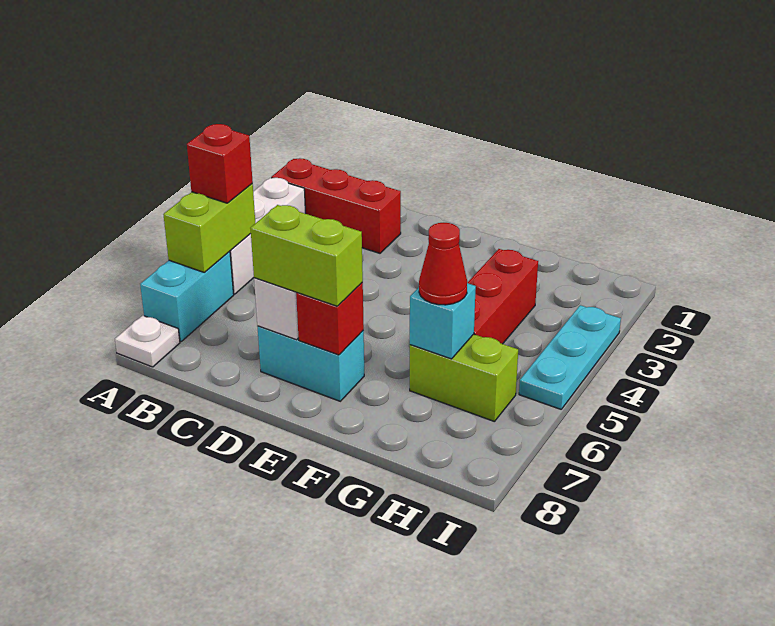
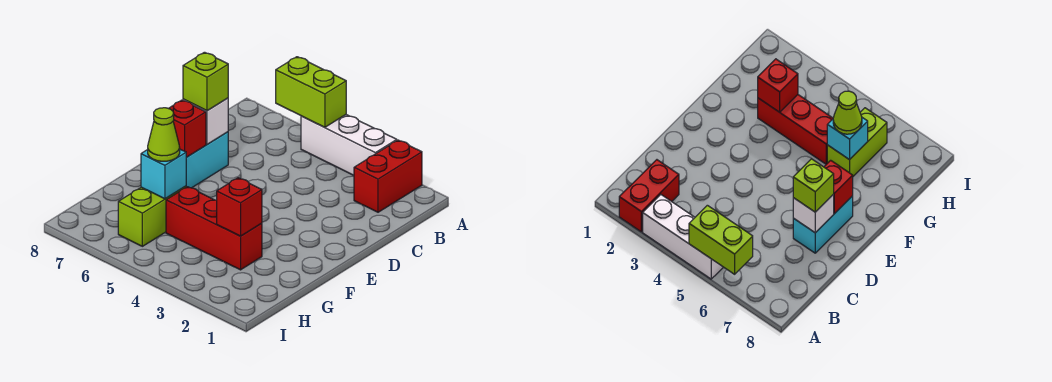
red 1x3 brick [271,158,401,253] -> red 1x2 brick [354,140,422,212]
red 1x1 brick [187,124,253,203] -> red 1x1 brick moved to [217,178,262,236]
cyan 1x2 brick [140,251,234,342] -> none
white 1x1 plate [115,315,180,367] -> none
lime 1x2 brick [250,205,363,306] -> lime 1x1 brick [183,52,228,111]
red 1x1 cone [419,222,467,305] -> lime 1x1 cone [148,108,180,161]
cyan 1x3 plate [519,305,621,409] -> none

